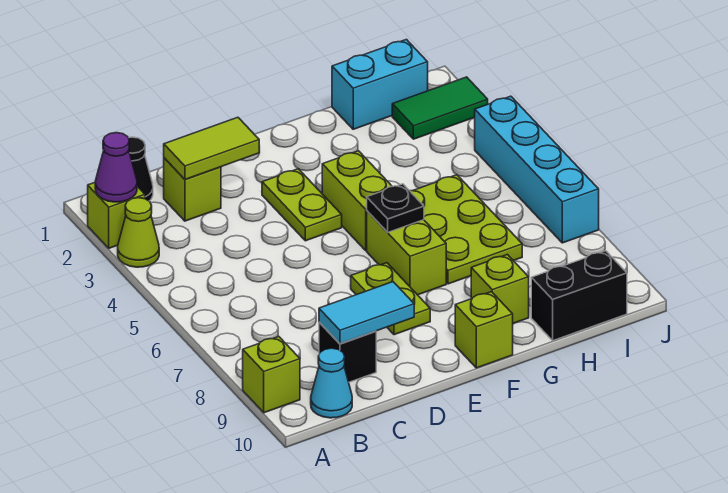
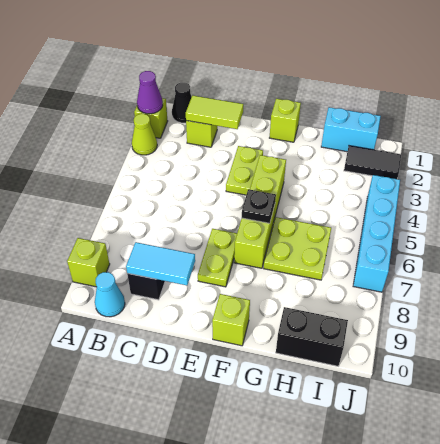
lime 2x3 plate [410,175,522,284] -> lime 2x2 plate [264,217,331,280]
lime 1x1 brick [471,255,529,323] -> lime 1x1 brick moved to [270,99,301,142]
green 1x2 tile [392,77,488,139] -> black 1x2 tile [344,146,401,179]

